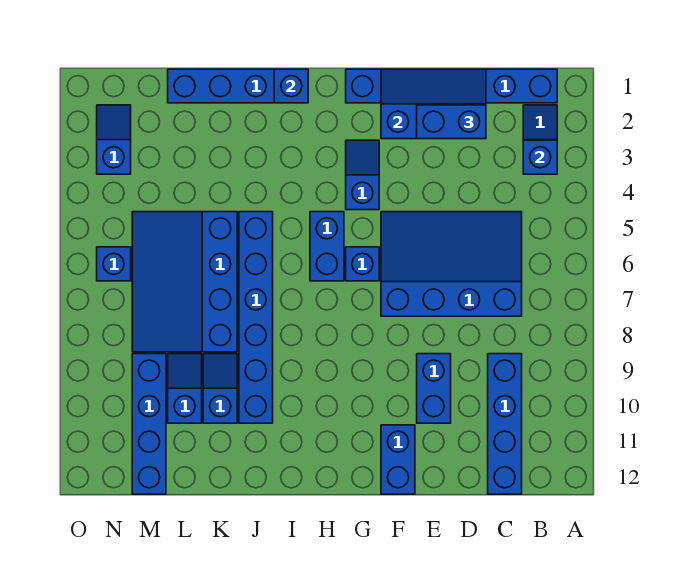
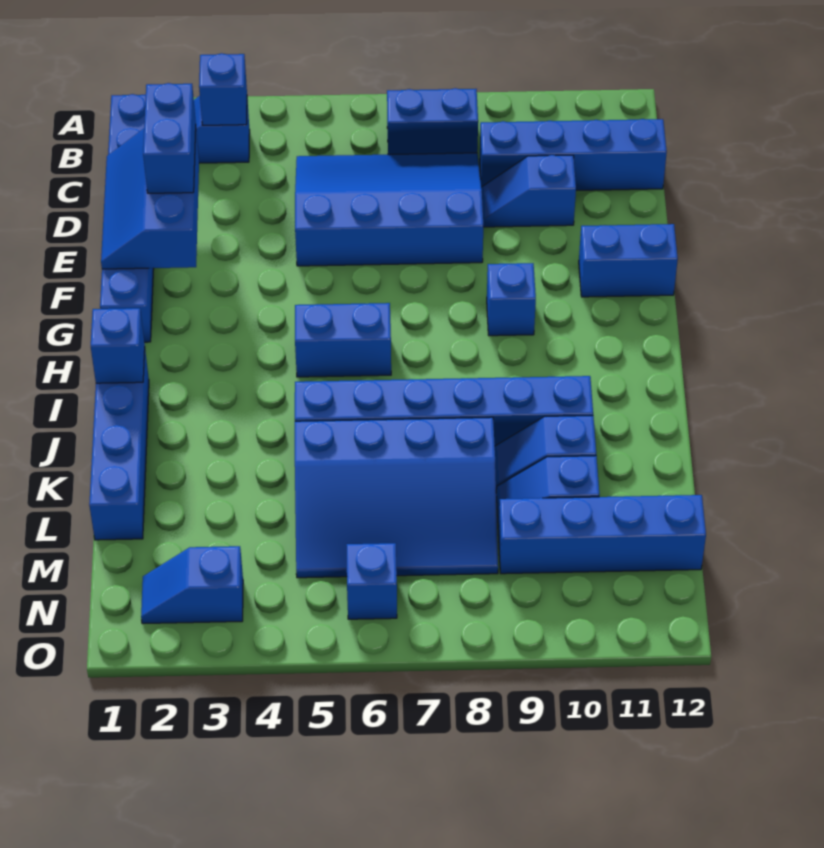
blue 3x4 slope [381,212,522,316] -> blue 3x4 slope turned to [295,153,483,266]
blue 1x2 brick [417,354,451,423] -> blue 1x2 brick moved to [387,88,478,155]
blue 1x2 slope [346,140,379,210] -> blue 1x2 slope moved to [481,155,576,227]
blue 1x1 brick [346,247,379,281] -> blue 1x1 brick moved to [487,263,536,336]

